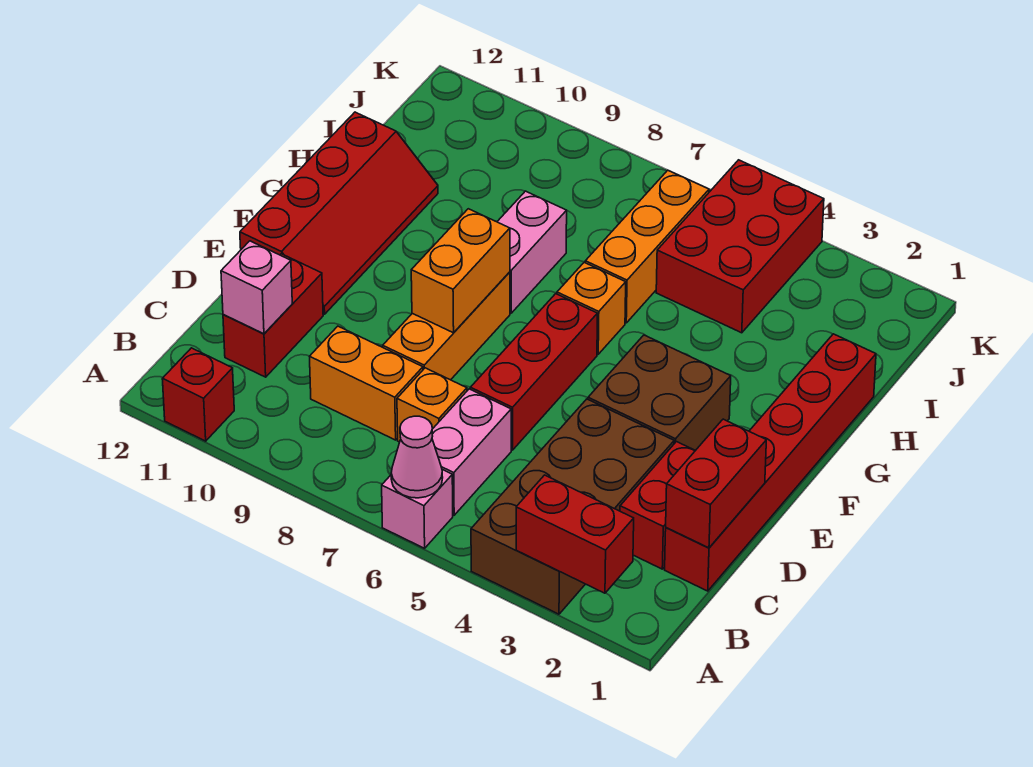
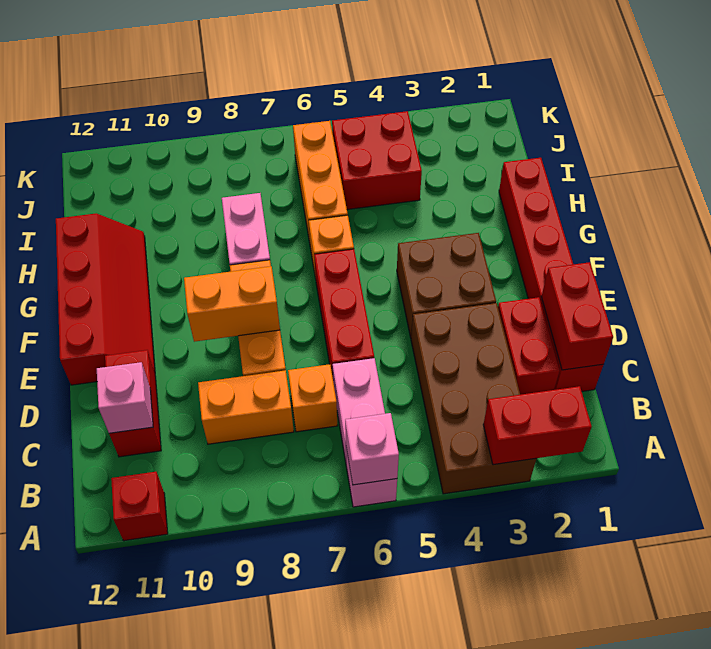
pink 1x1 cone [391,416,443,498] -> pink 1x1 brick [345,413,399,485]
orange 1x2 brick [411,209,510,333] -> orange 1x2 brick turned to [184,266,280,342]
red 2x3 brick [656,160,824,333] -> red 2x2 brick [332,111,422,209]

